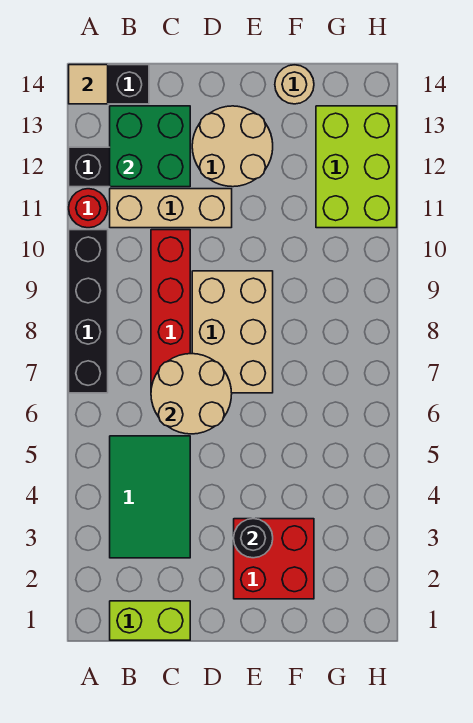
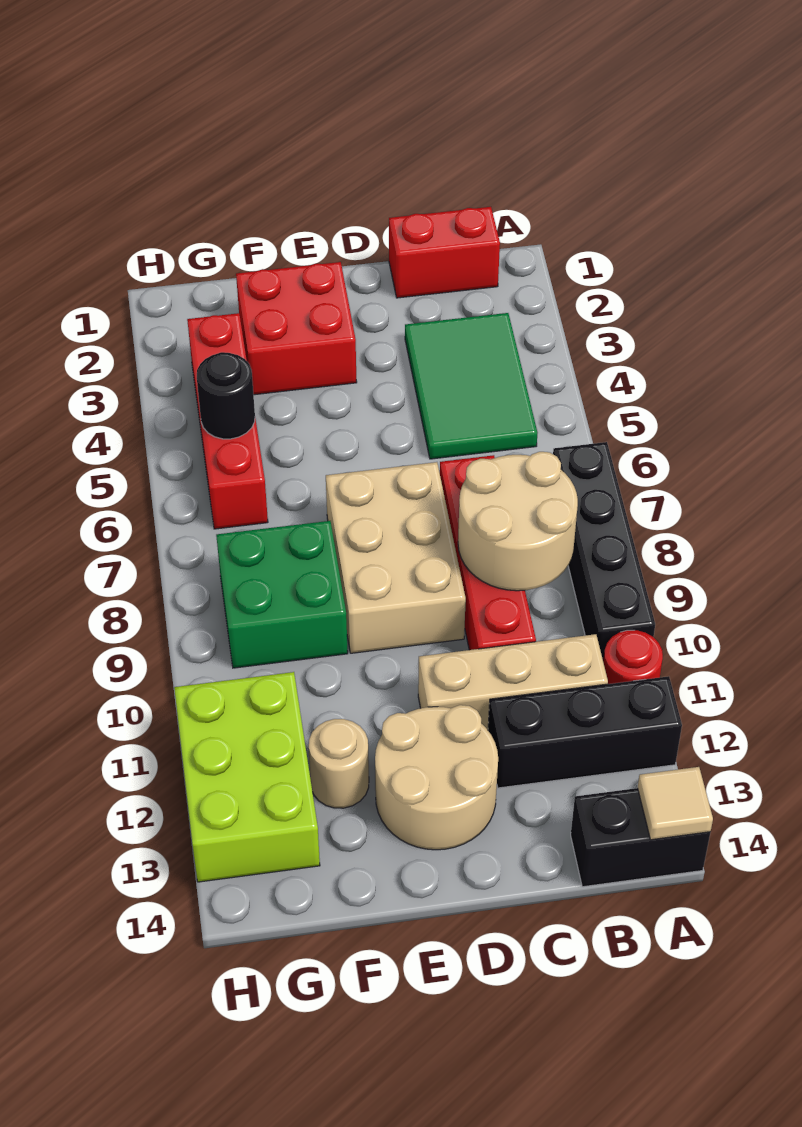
lime 1x2 brick [110,601,190,640] -> red 1x2 brick [389,207,500,298]
green 2x2 brick [110,106,190,187] -> green 2x2 brick moved to [216,521,348,668]
tan 2x2 round brick [151,354,232,434] -> tan 2x2 round brick moved to [458,452,578,591]
black 1x1 round brick [234,519,273,558] -> black 1x1 round brick moved to [197,352,255,439]
tan 1x1 round brick [275,65,314,104] -> tan 1x1 round brick moved to [309,719,369,808]
none -> red 1x4 brick [187,313,268,529]

